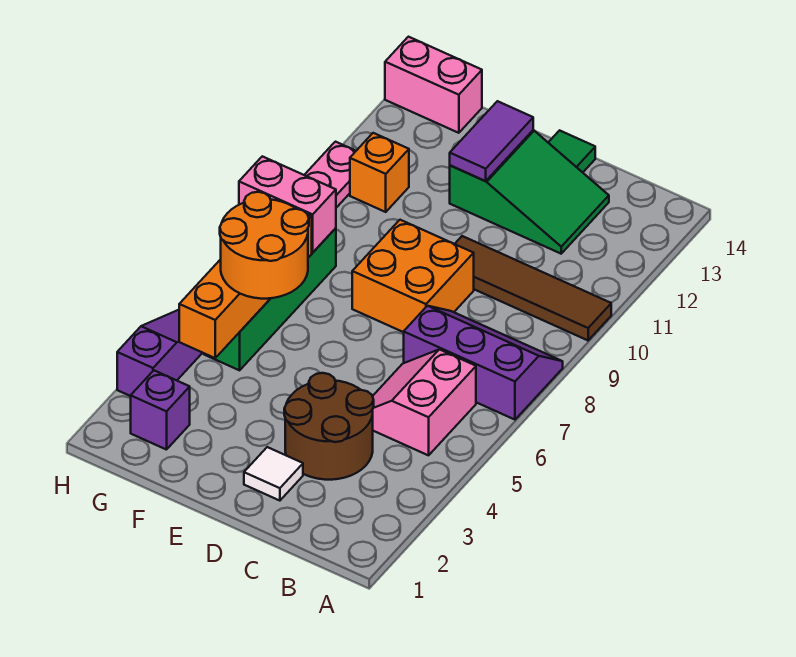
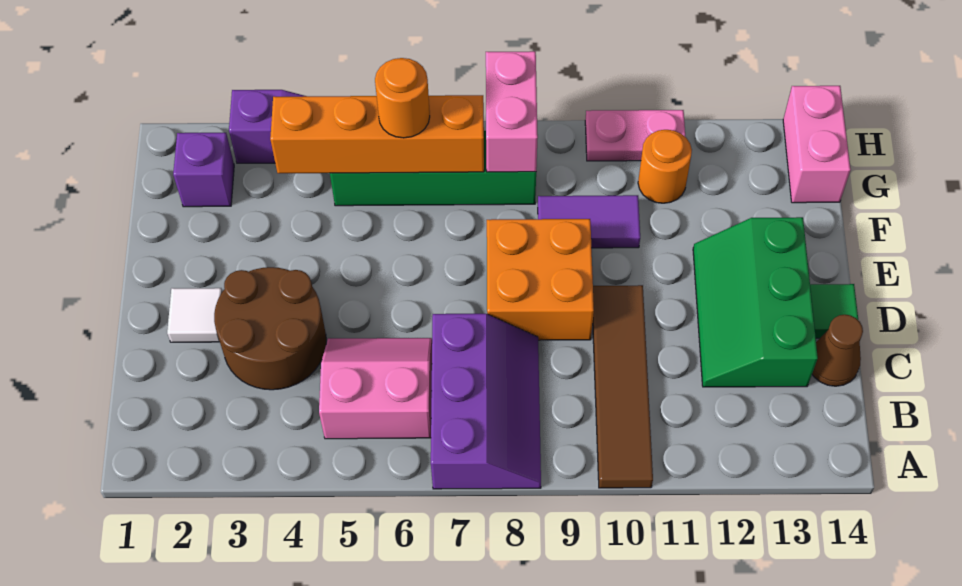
green 2x3 slope [450,130,609,254] -> green 2x3 slope turned to [693,217,818,387]
none -> brown 1x1 cone [812,315,863,386]
purple 1x2 tile [450,101,533,181] -> purple 1x2 tile moved to [538,195,640,248]
orange 2x2 round brick [220,192,309,299] -> orange 1x1 round brick [375,58,430,138]
orange 1x1 brick [350,133,409,212] -> orange 1x1 round brick [638,130,692,203]

